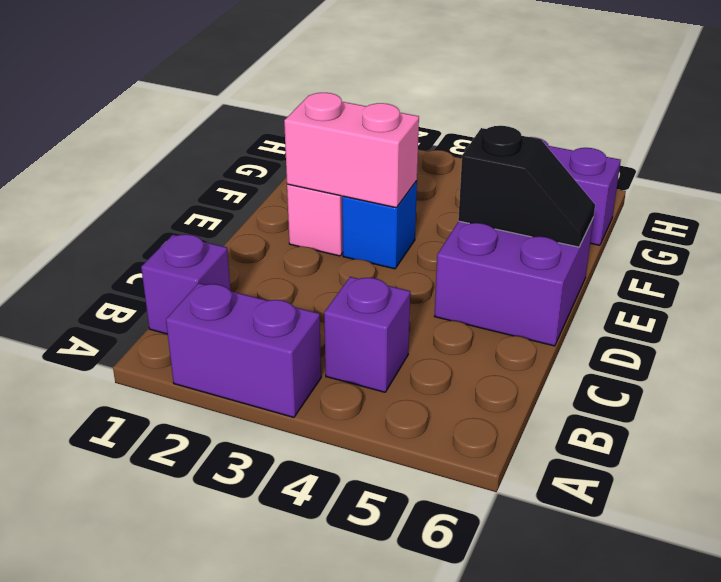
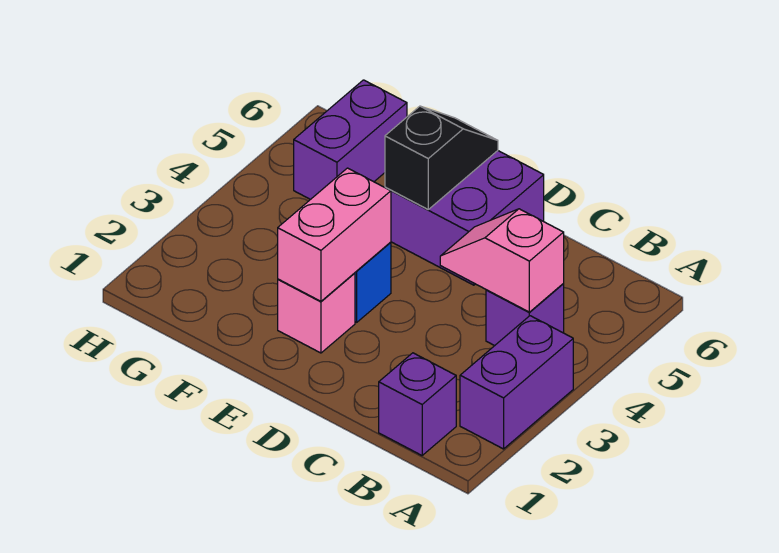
none -> pink 1x2 slope [440,209,564,312]

